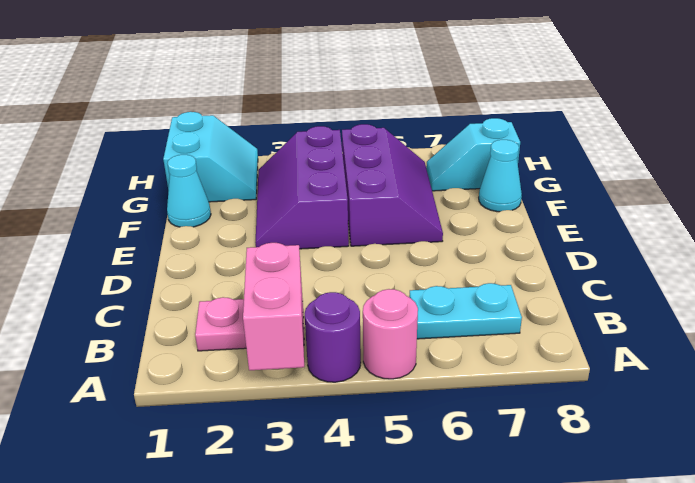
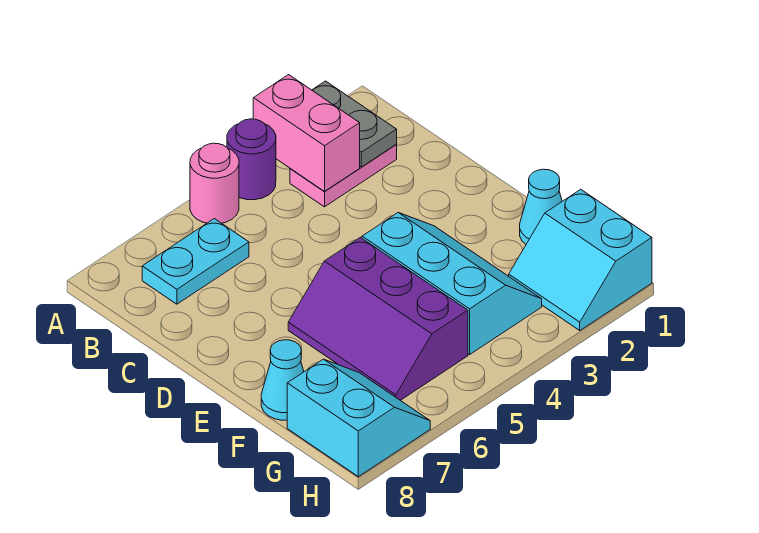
none -> grey 1x2 plate [312,81,397,167]
purple 2x3 slope [255,126,349,249] -> cyan 2x3 slope [362,213,542,354]
cyan 1x2 slope [426,118,520,191] -> cyan 2x2 slope [287,359,430,477]

